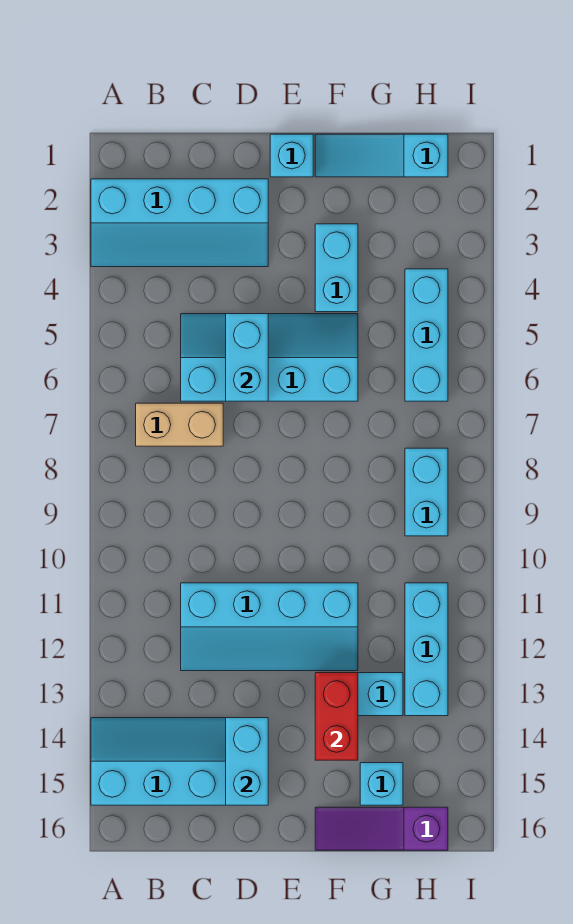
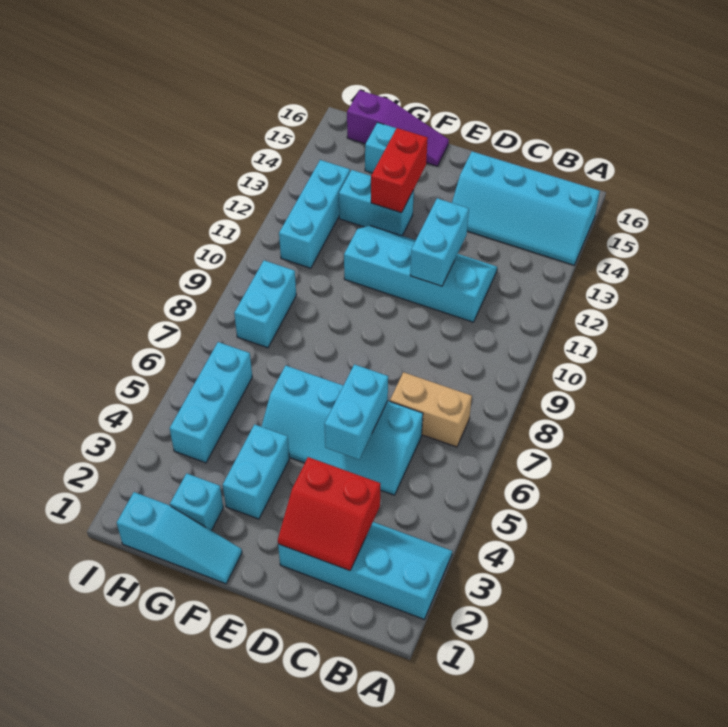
none -> red 2x2 slope [278,457,380,571]
cyan 1x2 brick [226,718,268,805] -> cyan 1x2 brick moved to [410,198,469,286]
cyan 1x1 brick [270,134,313,177] -> cyan 1x1 brick moved to [170,473,223,531]

